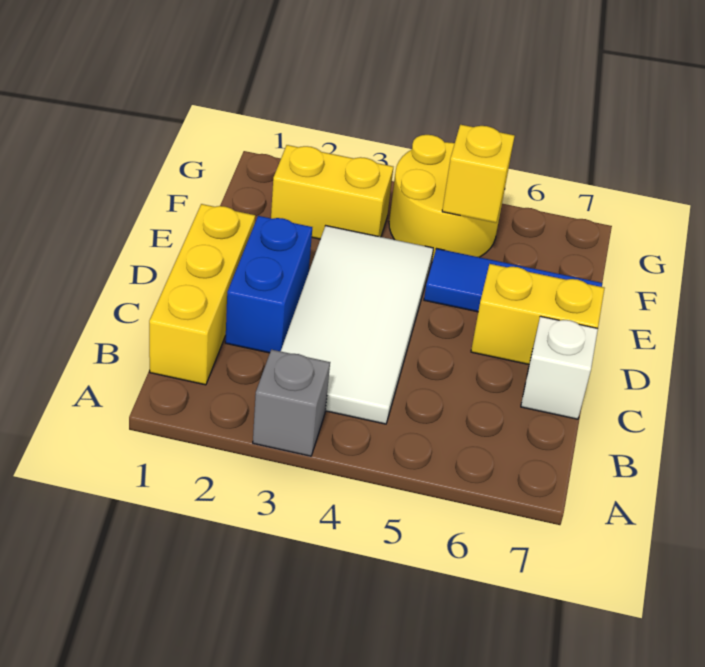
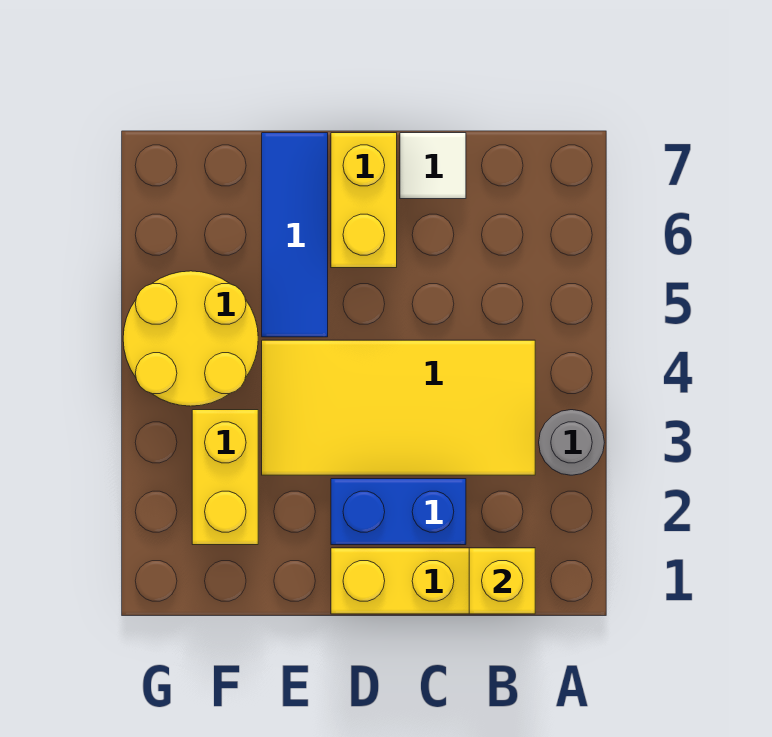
grey 1x1 brick [253,350,330,456] -> grey 1x1 round brick [539,410,604,475]
white 2x4 tile [281,226,433,424] -> yellow 2x4 tile [262,340,535,475]
white 1x1 brick [521,316,598,419] -> white 1x1 tile [400,133,466,199]
yellow 1x1 brick [442,125,514,223] -> yellow 1x1 brick moved to [469,548,535,614]

